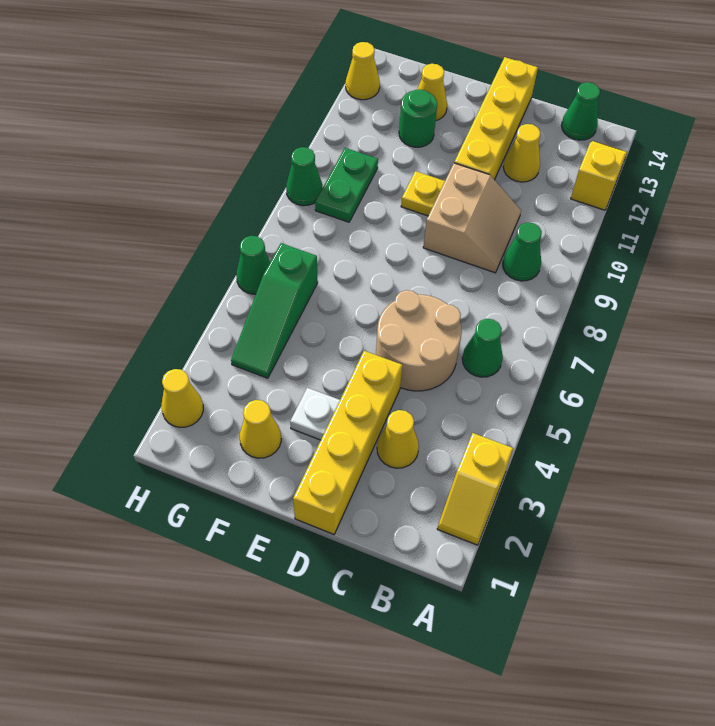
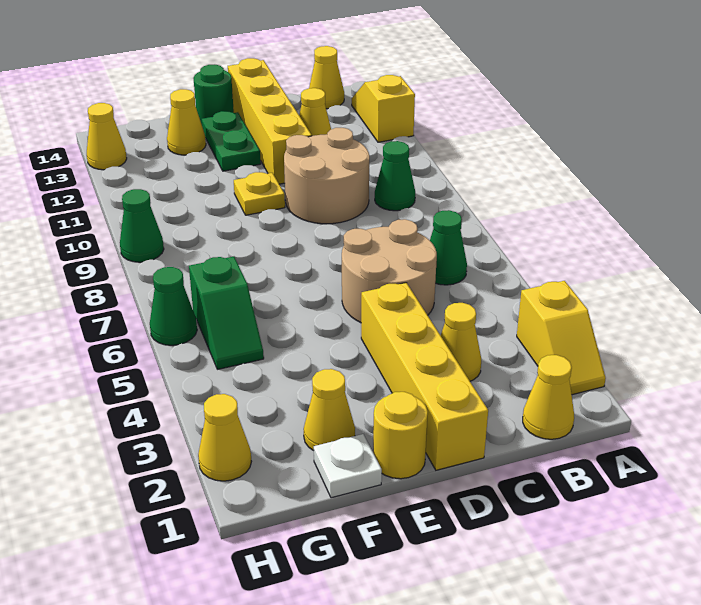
none -> yellow 1x1 cone [523,355,574,439]
green 1x1 cone [561,82,600,140] -> yellow 1x1 cone [309,46,344,109]
tan 2x2 slope [423,163,521,273] -> tan 2x2 round brick [284,128,369,224]
none -> yellow 1x1 round brick [373,392,428,479]
white 1x1 plate [290,388,340,440] -> white 1x1 plate moved to [314,434,382,498]
green 1x1 round brick [399,89,437,147] -> green 1x1 round brick moved to [193,65,234,124]
green 1x3 slope [231,243,318,378] -> green 1x2 slope [189,256,264,369]
green 1x2 plate [315,148,378,222] -> green 1x2 plate moved to [202,111,261,171]

